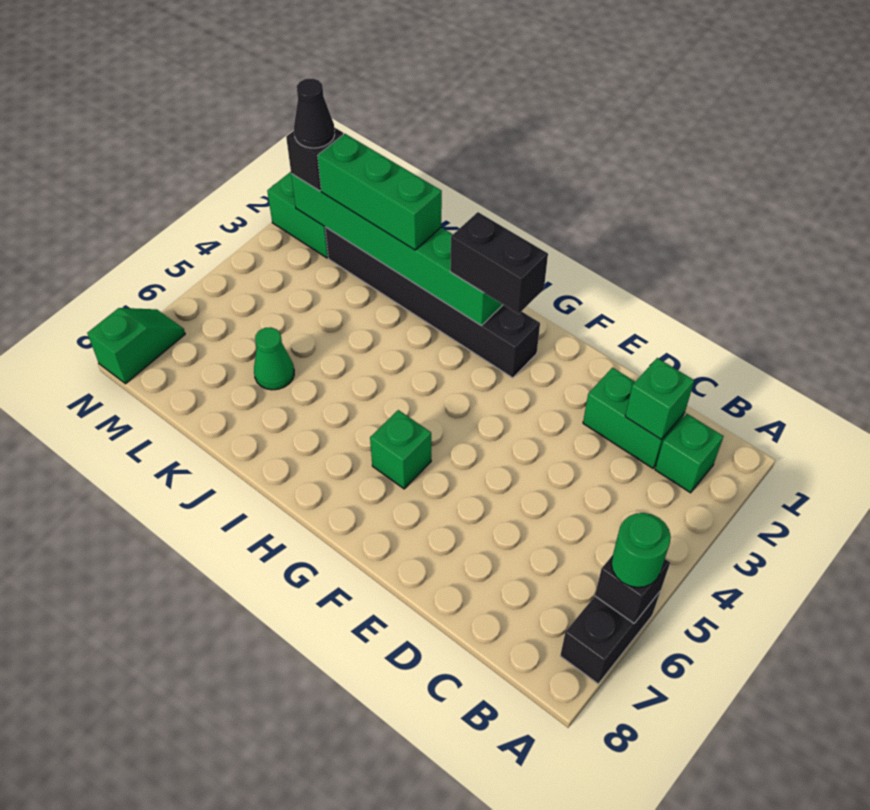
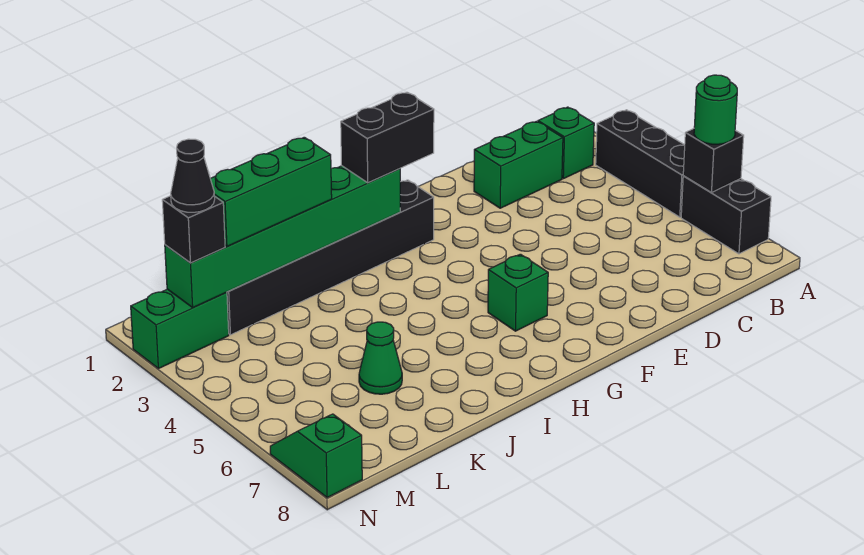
none -> black 1x3 brick [596,110,685,217]
green 1x1 brick [625,358,694,439] -> none

